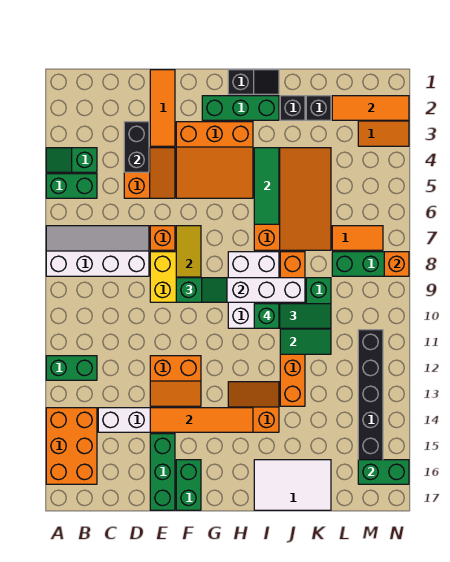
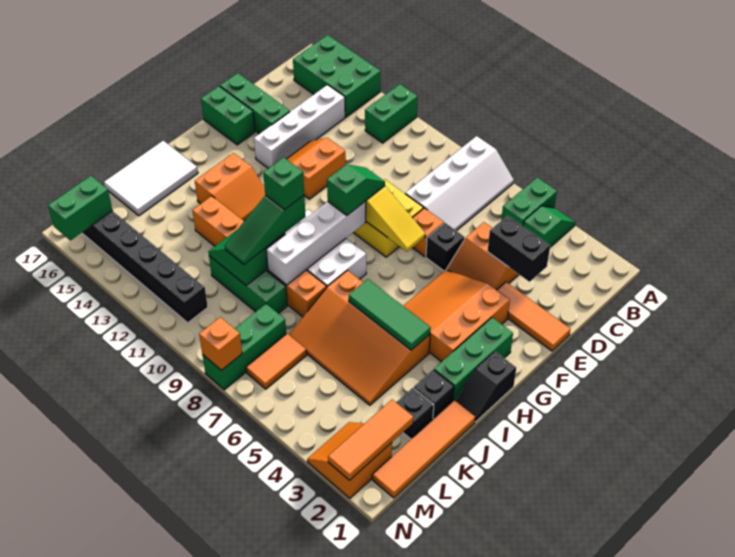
orange 2x3 brick [46,408,97,484] -> green 2x3 brick [293,35,381,117]
none -> black 1x1 brick [426,223,464,271]
orange 1x4 tile [150,408,253,432] -> orange 1x4 tile moved to [372,400,475,498]
green 1x2 slope [176,278,227,302] -> green 1x2 slope turned to [327,164,385,215]

